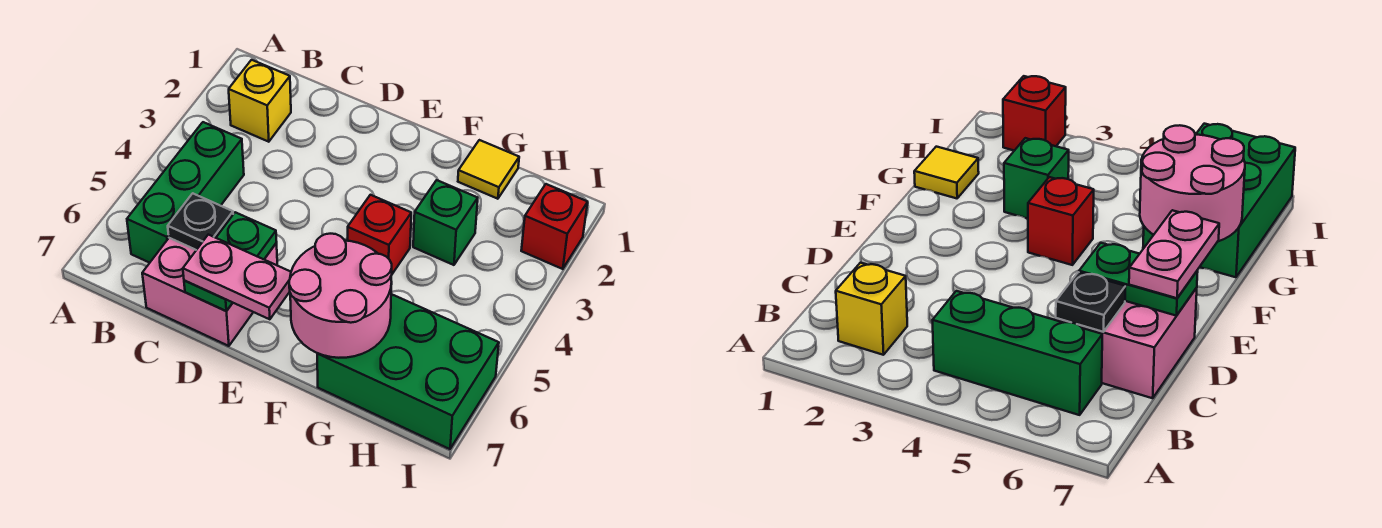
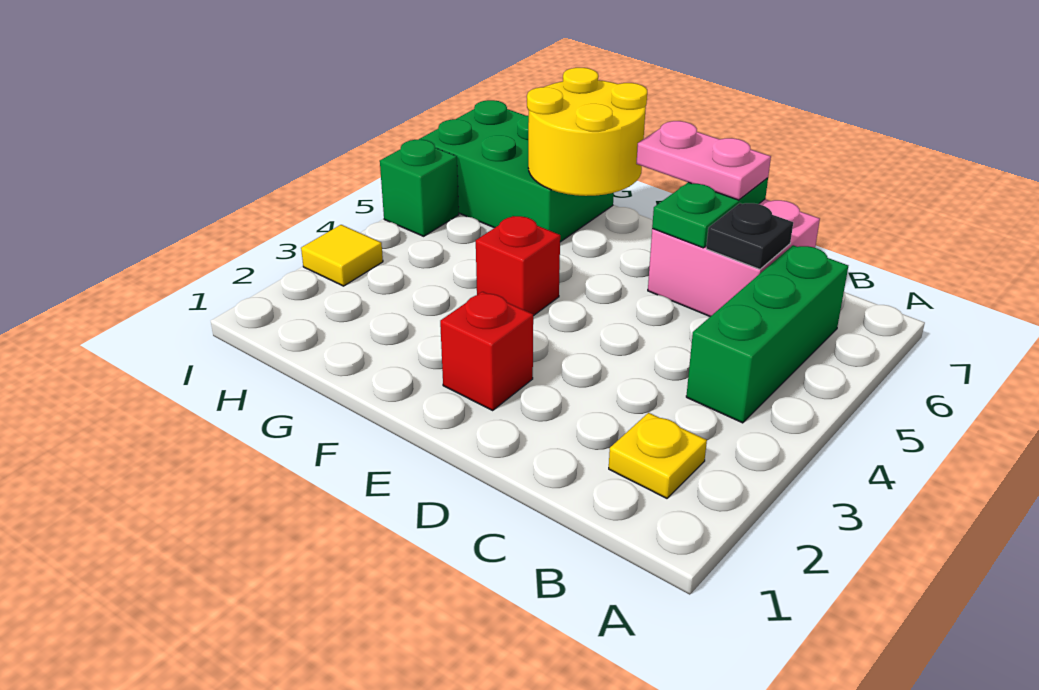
yellow 1x1 brick [229,60,291,142] -> yellow 1x1 plate [609,413,707,498]
pink 2x2 round brick [289,234,392,358] -> yellow 2x2 round brick [527,68,647,196]
yellow 1x1 tile [458,140,519,199] -> yellow 1x1 tile moved to [301,225,383,286]
green 1x1 brick [413,180,478,265] -> green 1x1 brick moved to [380,140,459,236]
red 1x1 brick [521,184,588,269] -> red 1x1 brick moved to [440,292,533,410]

